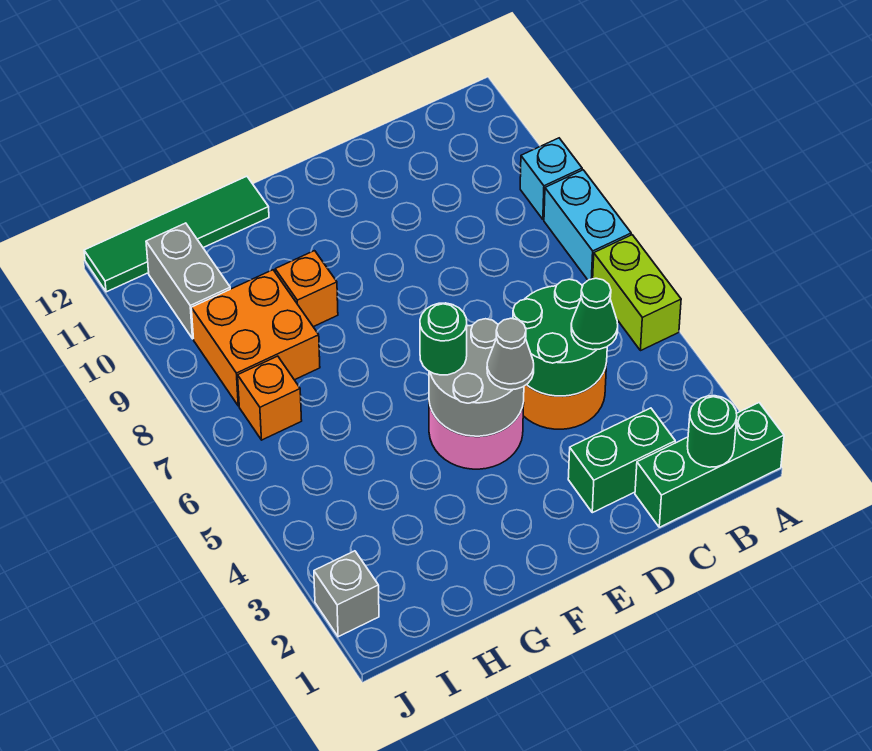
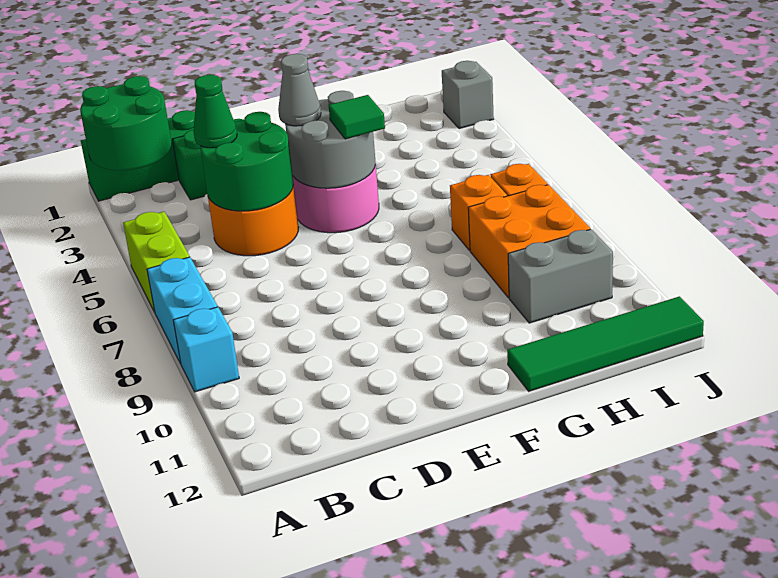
green 1x1 round brick [688,396,737,467] -> green 2x2 round brick [80,76,172,170]
green 1x1 round brick [420,303,467,375] -> green 1x1 tile [329,95,385,139]
orange 1x1 brick [275,251,338,327] -> orange 1x1 brick moved to [450,175,507,251]
grey 1x2 brick [146,223,230,339] -> grey 1x2 brick turned to [508,229,613,323]

